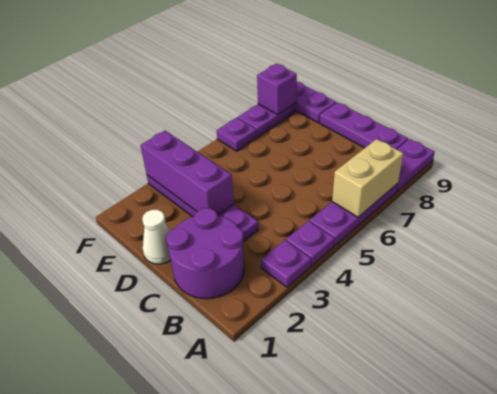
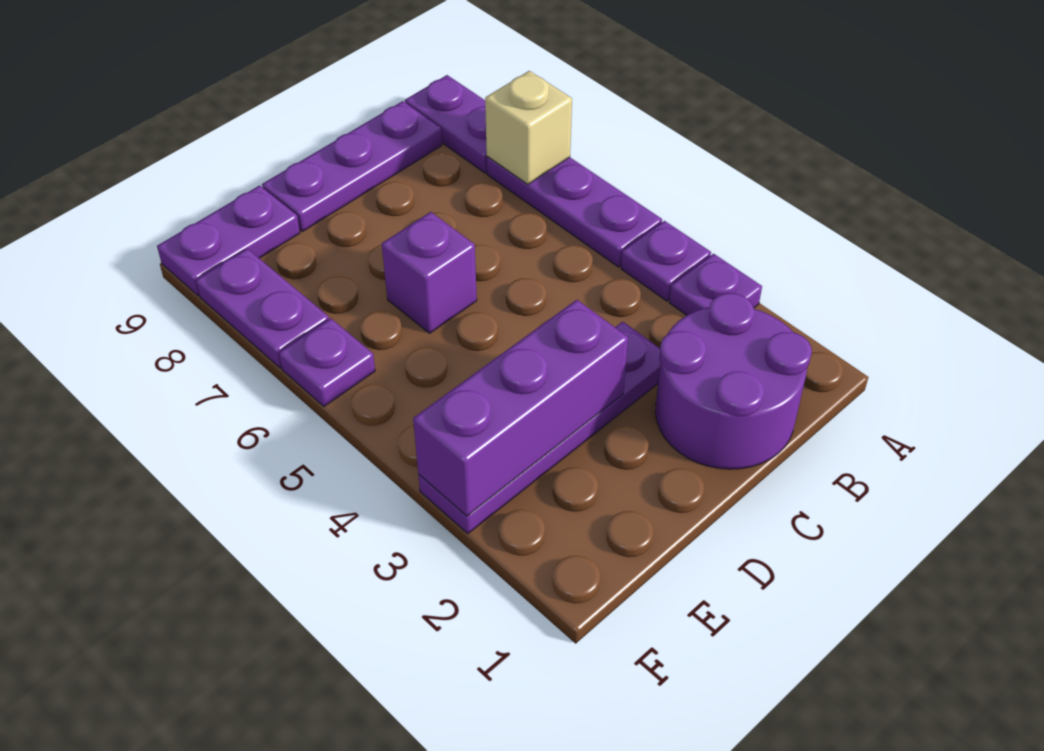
tan 1x2 brick [332,139,403,217] -> tan 1x1 brick [485,71,572,184]
white 1x1 cone [142,210,171,264] -> none
purple 1x1 brick [257,64,297,114] -> purple 1x1 brick moved to [382,212,477,333]

